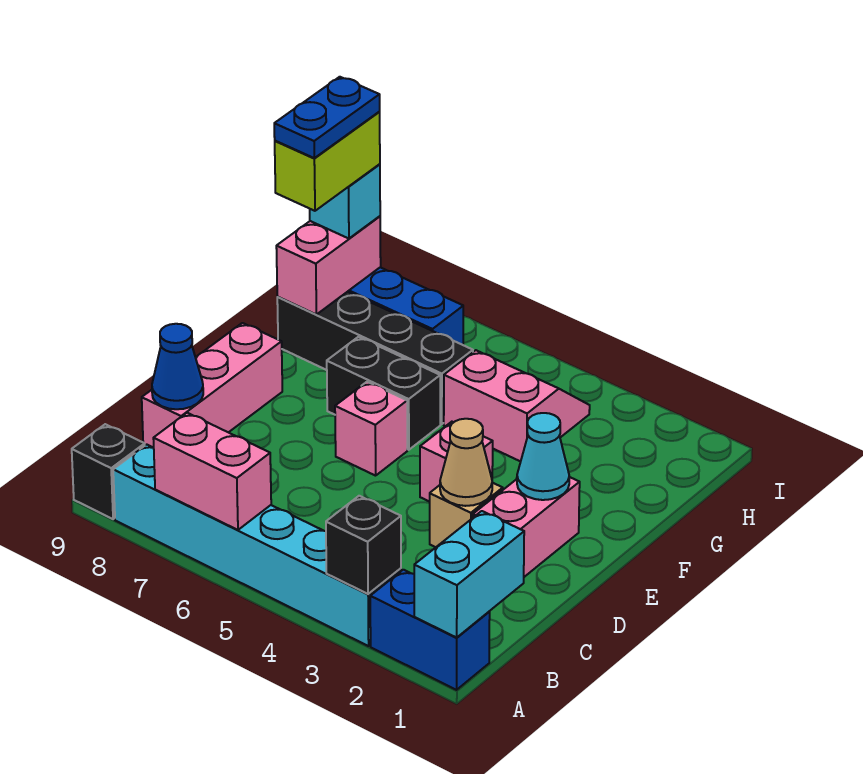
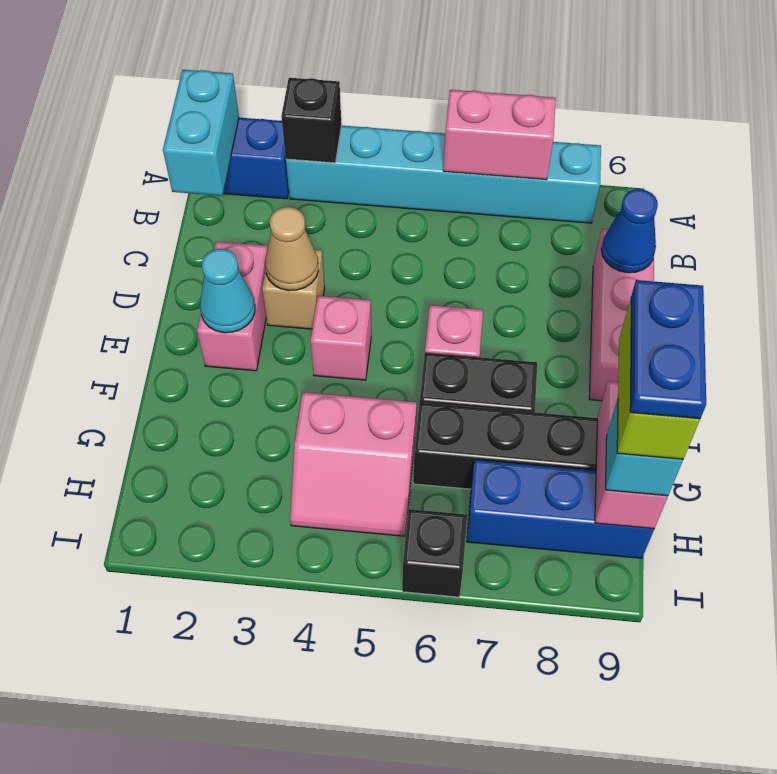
black 1x1 brick [72,424,145,519] -> black 1x1 brick moved to [402,509,467,597]

